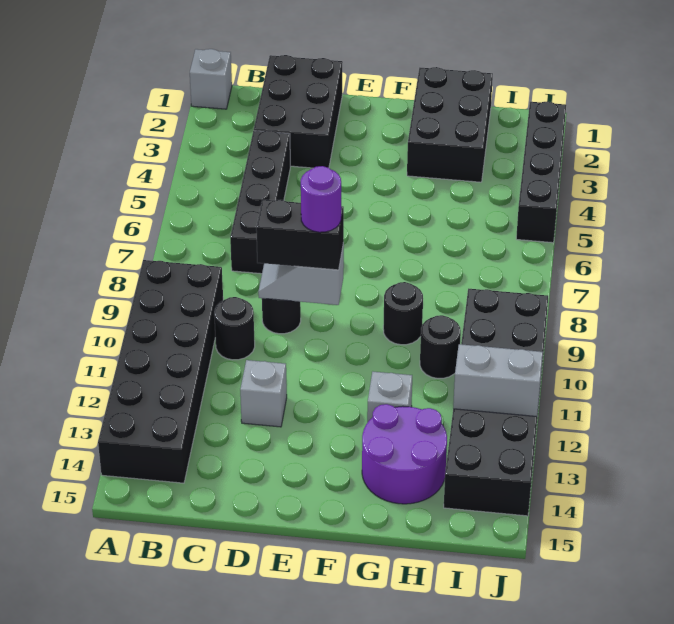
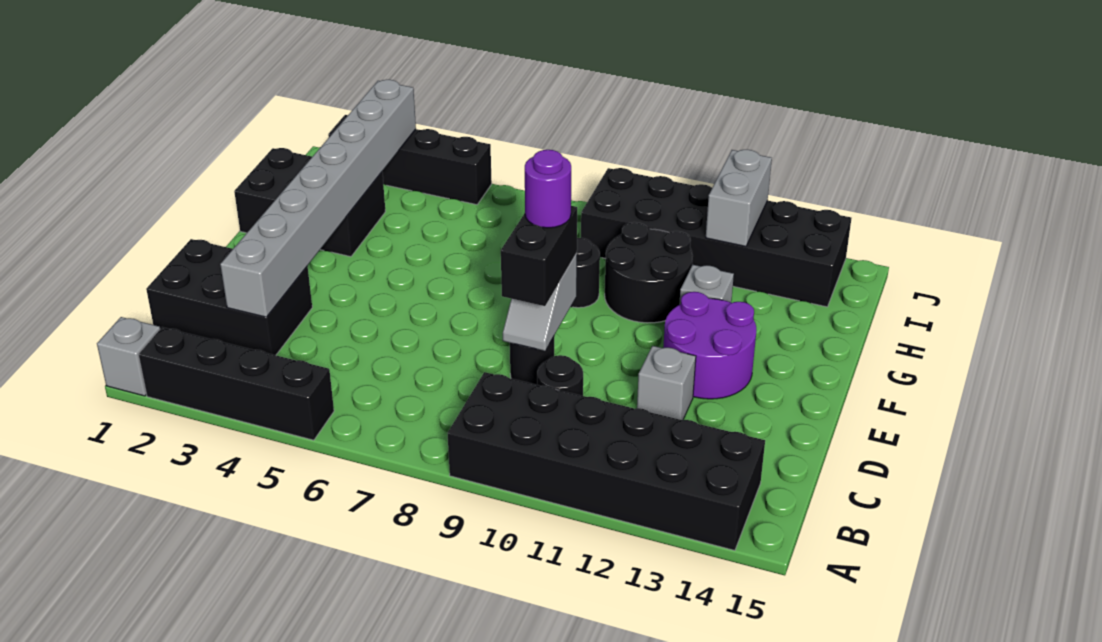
none -> grey 1x8 brick [220,80,416,317]
black 1x4 brick [230,131,290,274] -> black 1x4 brick moved to [138,327,334,440]
purple 2x2 round brick [362,404,447,504] -> purple 2x2 round brick moved to [663,292,756,399]
black 1x1 round brick [420,315,461,378] -> black 2x2 round brick [605,222,693,323]

